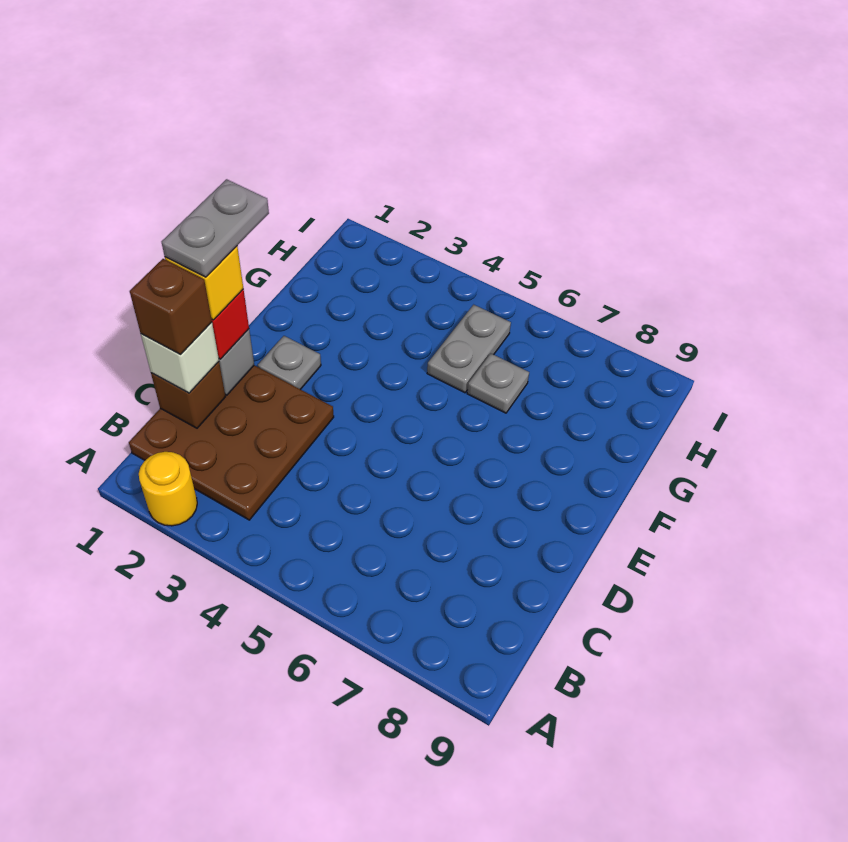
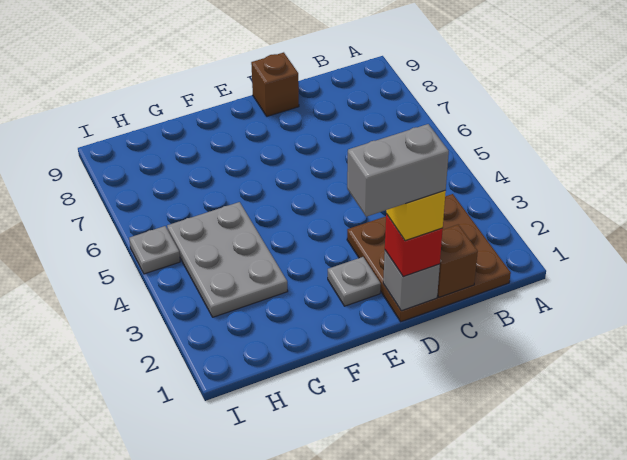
yellow 1x1 round brick [139,452,197,526] -> none
white 1x1 brick [141,322,219,393] -> none
brown 1x1 brick [130,259,212,354] -> brown 1x1 brick moved to [251,52,299,116]
grey 1x2 plate [161,179,269,277] -> grey 1x2 brick [347,124,449,217]
grey 1x2 plate [427,305,511,393] -> grey 2x3 plate [167,202,288,317]
grey 1x1 plate [467,353,529,413] -> grey 1x1 plate moved to [129,226,180,274]

